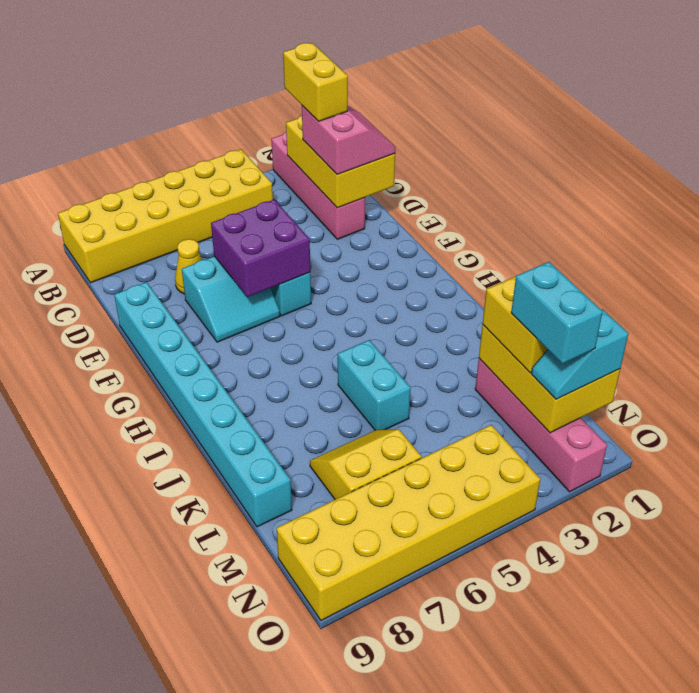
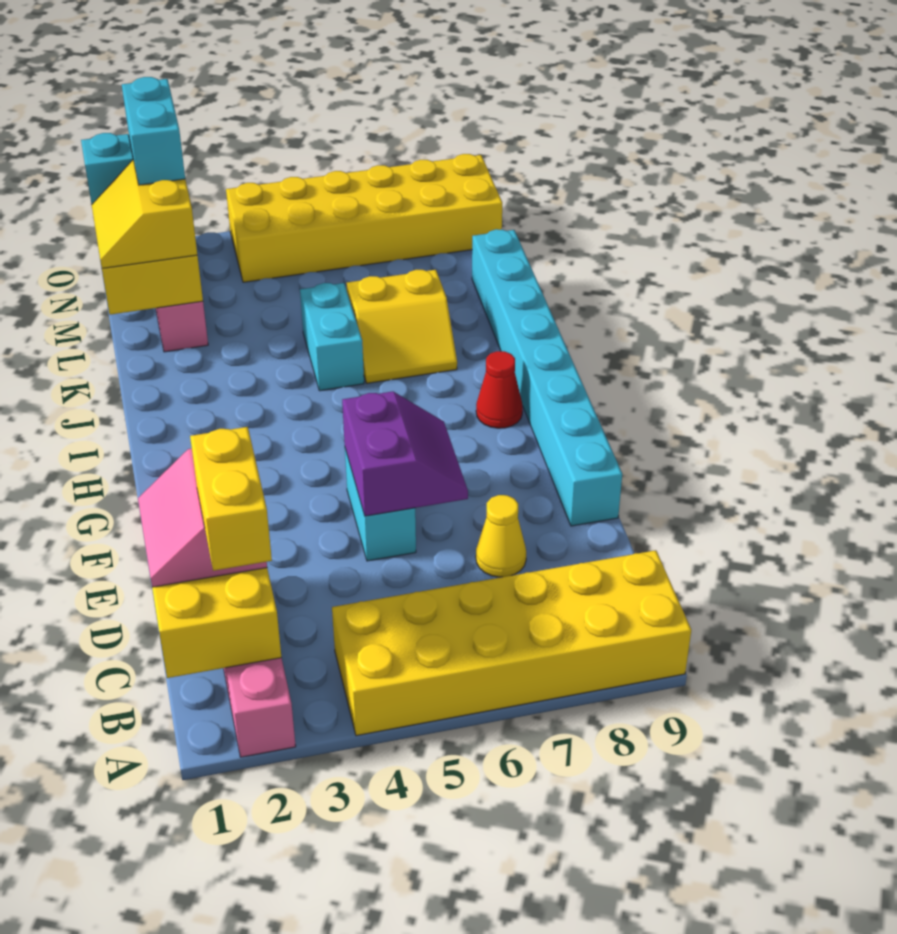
purple 2x2 brick [211,200,310,297] -> purple 2x2 slope [342,391,468,516]
cyan 2x2 slope [182,256,280,342] -> none
none -> red 1x1 cone [476,351,523,428]
yellow 2x2 slope [310,430,422,499] -> yellow 2x2 slope moved to [346,270,457,383]

